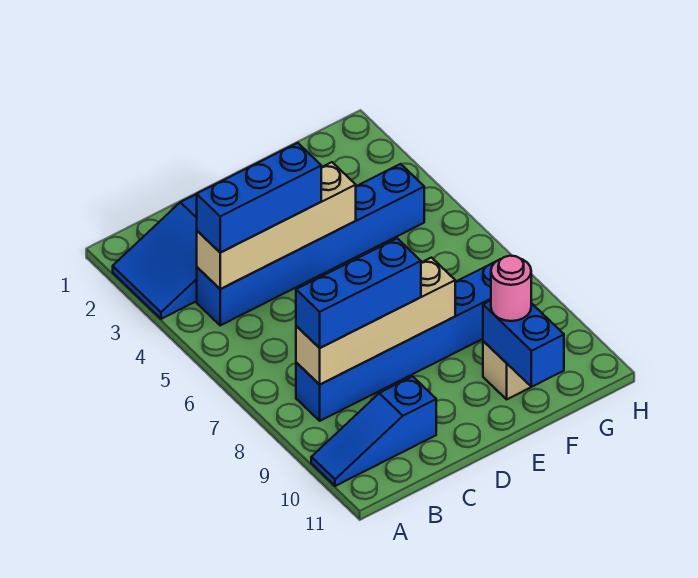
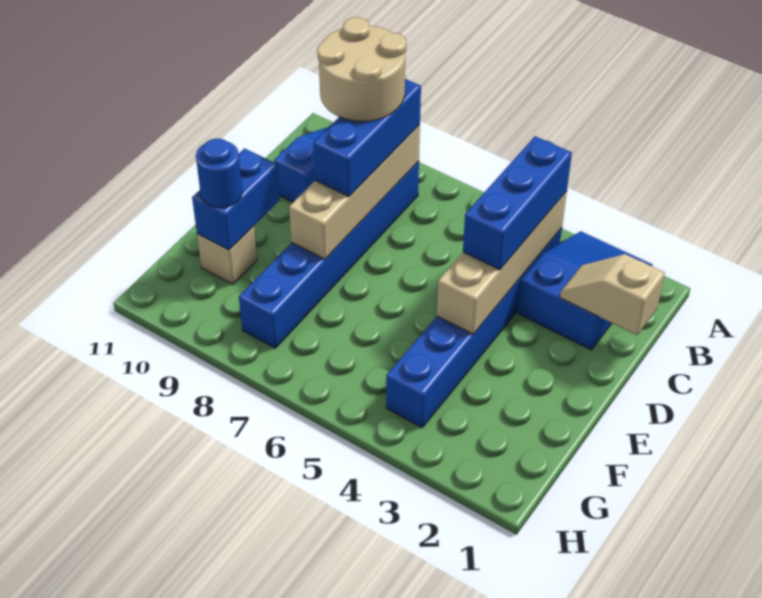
none -> tan 2x2 round brick [317,17,406,121]
none -> tan 1x2 slope [560,254,665,335]
blue 1x2 brick [483,300,564,387] -> blue 1x2 brick turned to [192,148,280,250]
pink 1x1 round brick [491,256,531,321] -> blue 1x1 round brick [196,139,242,208]

